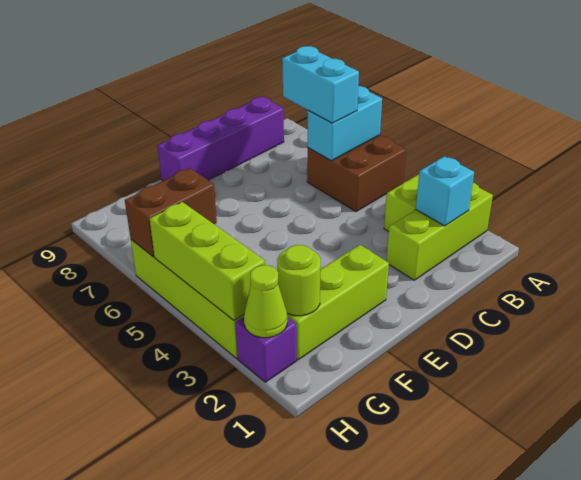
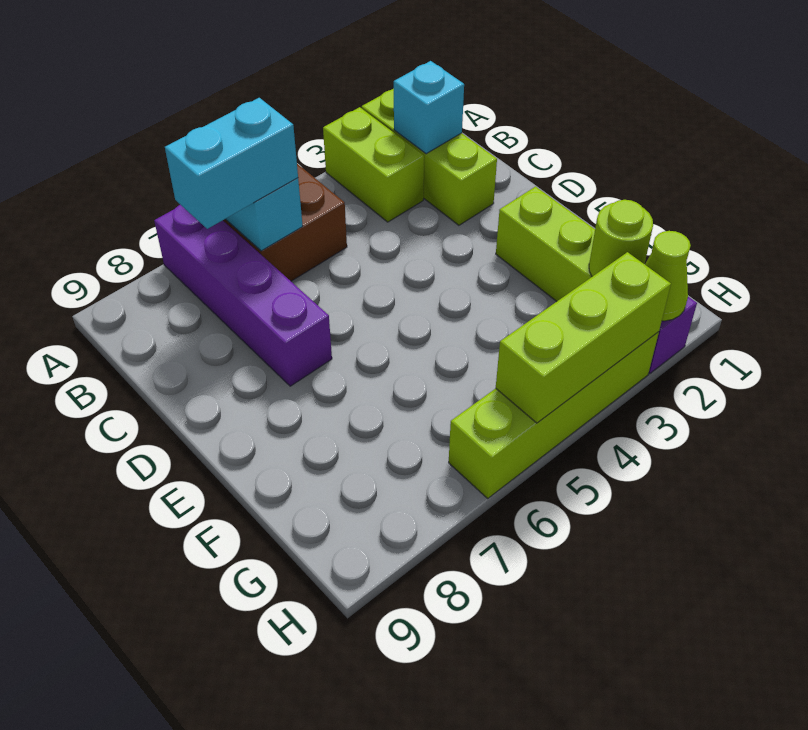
purple 1x4 brick [157,97,284,181] -> purple 1x4 brick moved to [154,205,332,386]
brown 1x2 brick [125,168,217,257] -> none

